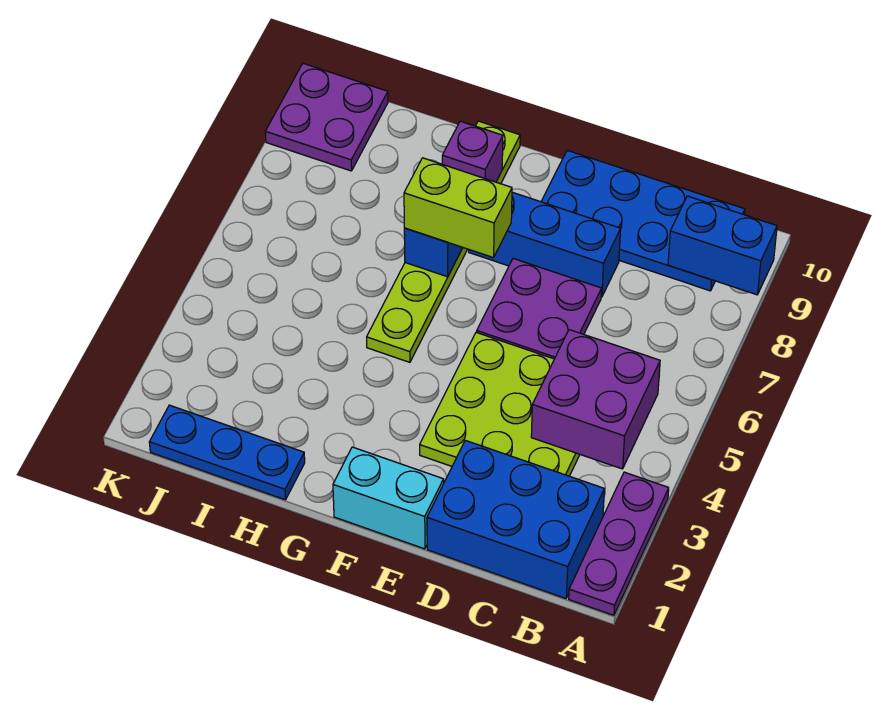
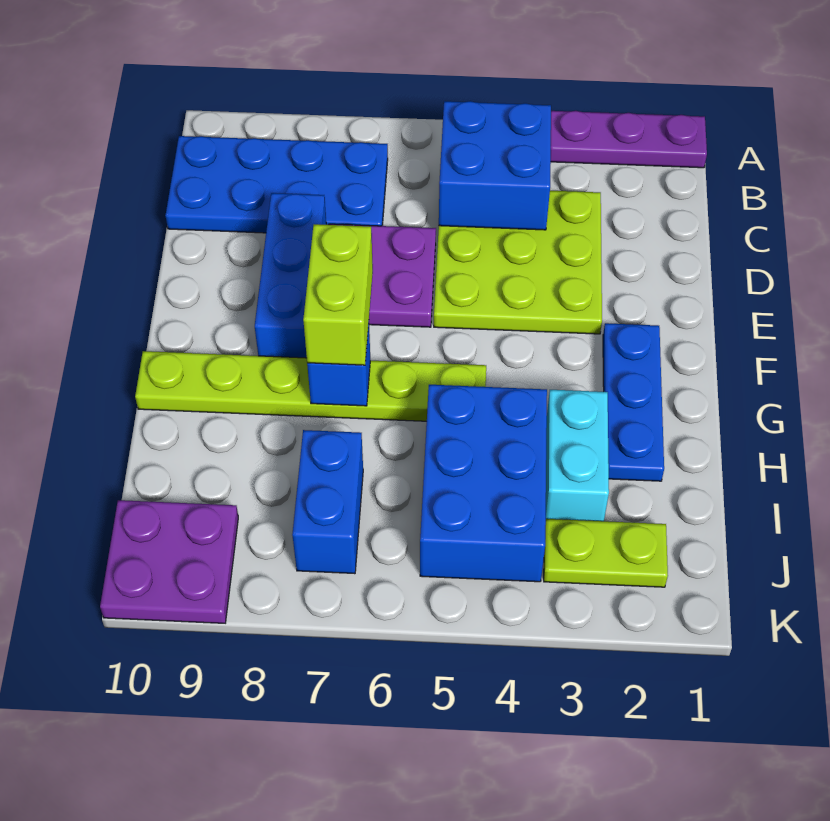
blue 1x2 brick [668,196,777,295] -> blue 1x2 brick moved to [292,430,363,574]
blue 2x3 brick [427,440,604,598] -> blue 2x3 brick moved to [420,385,547,582]
purple 2x2 brick [531,330,660,469] -> blue 2x2 brick [439,101,551,230]
blue 2x4 plate [541,150,745,291] -> blue 2x4 plate turned to [165,136,388,233]
cyan 1x2 brick [333,447,444,549] -> cyan 1x2 brick moved to [546,390,609,521]
purple 1x1 brick [442,121,503,182] -> none
blue 1x3 plate [149,405,305,500] -> blue 1x3 plate moved to [603,323,664,481]
none -> lime 1x2 plate [544,519,668,587]

